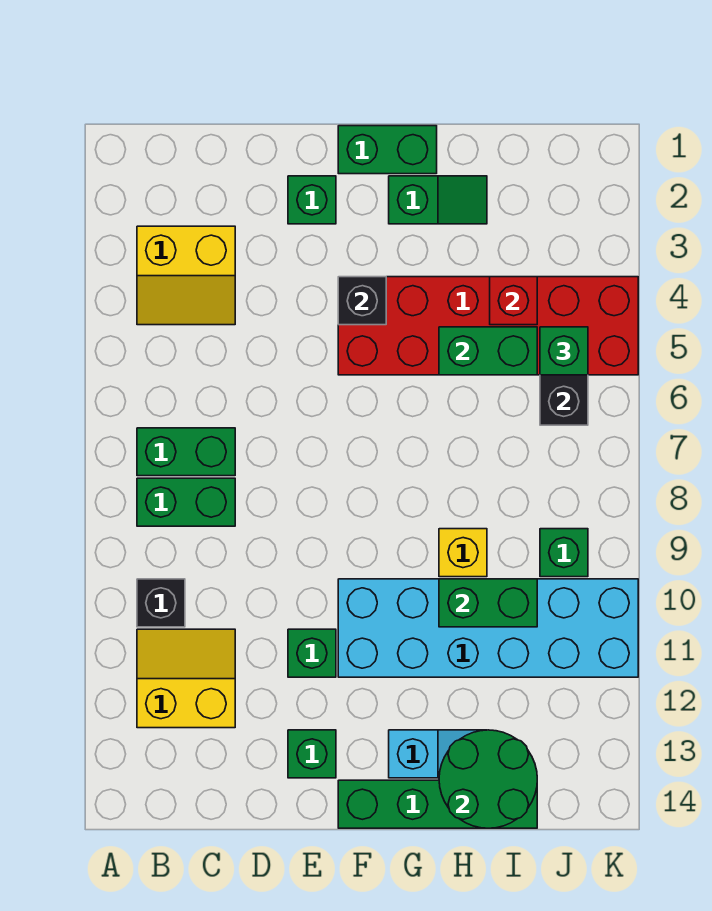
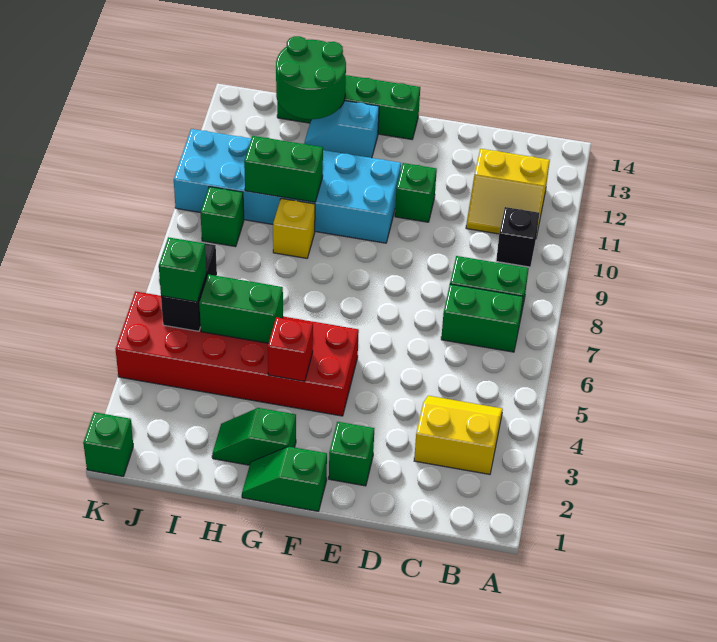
green 1x1 brick [288,730,336,778] -> green 1x1 brick moved to [83,412,133,476]
green 1x2 brick [338,126,437,174] -> green 1x2 slope [242,447,327,511]
black 1x1 brick [338,277,386,325] -> none
red 1x1 brick [490,277,537,325] -> red 1x1 brick moved to [268,317,313,381]

